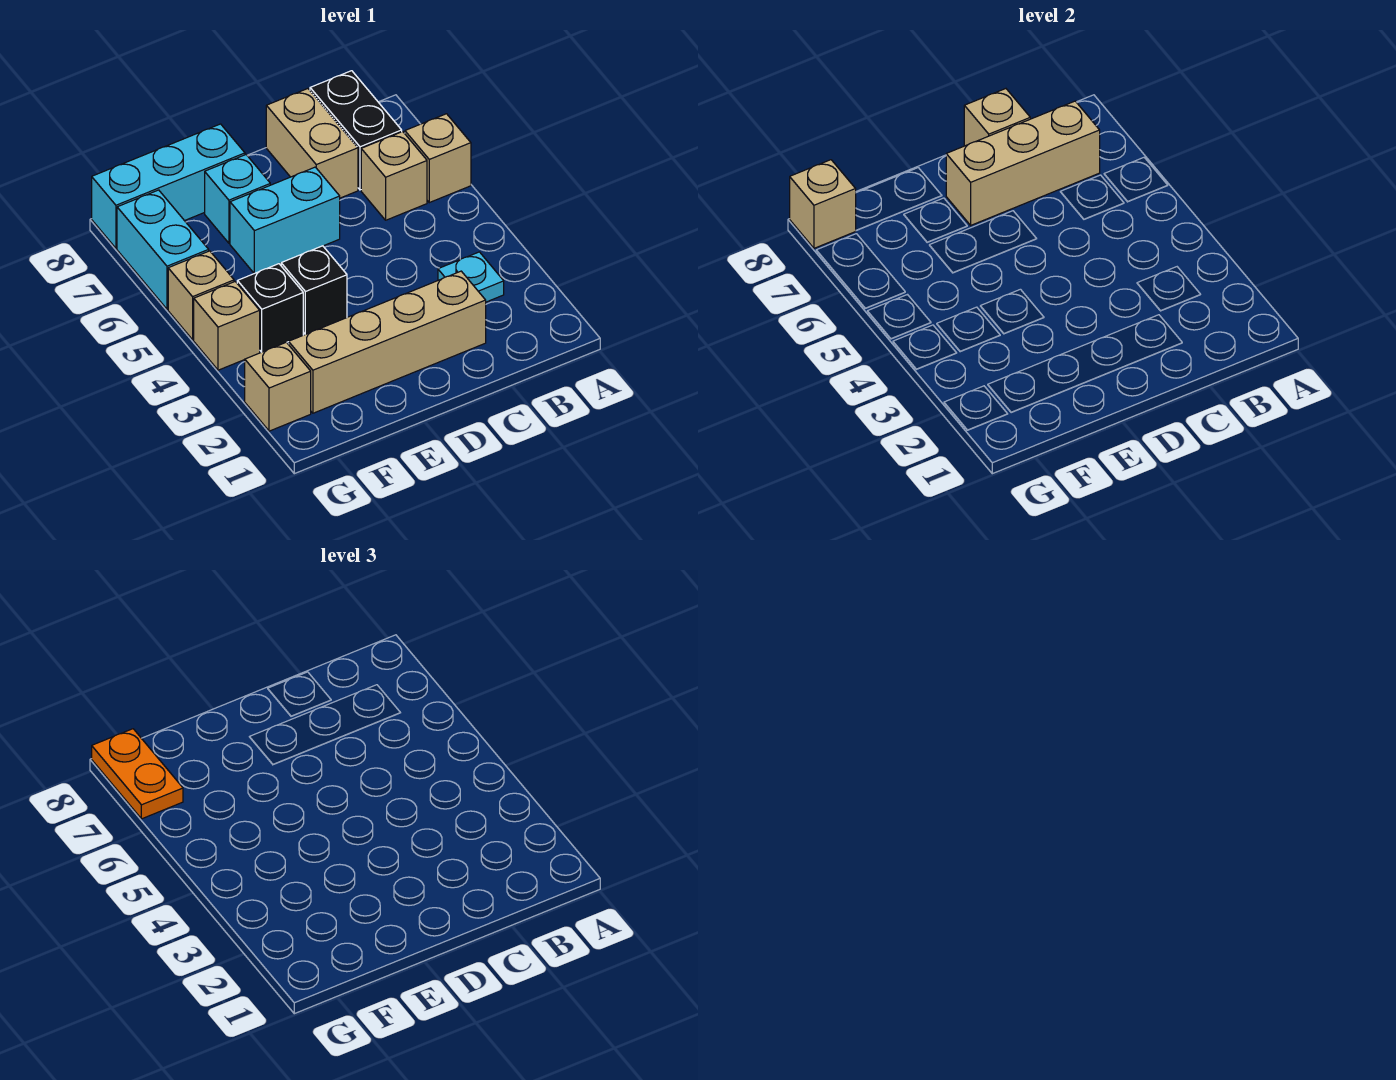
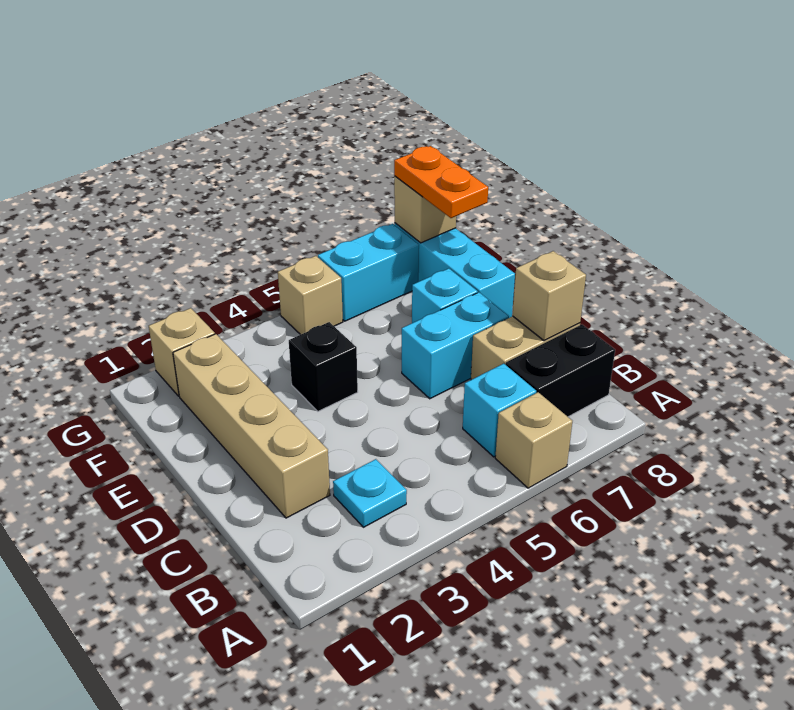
tan 1x1 brick [361,132,427,220] -> cyan 1x1 brick [463,364,536,457]
tan 1x3 brick [946,101,1100,225] -> none
cyan 1x2 brick [230,167,340,273] -> cyan 1x2 brick turned to [402,292,509,399]
black 1x1 brick [237,264,303,352] -> none
tan 1x1 brick [194,282,260,370] -> none
orange 1x2 plate [92,729,183,819] -> orange 1x2 plate turned to [394,146,488,218]

